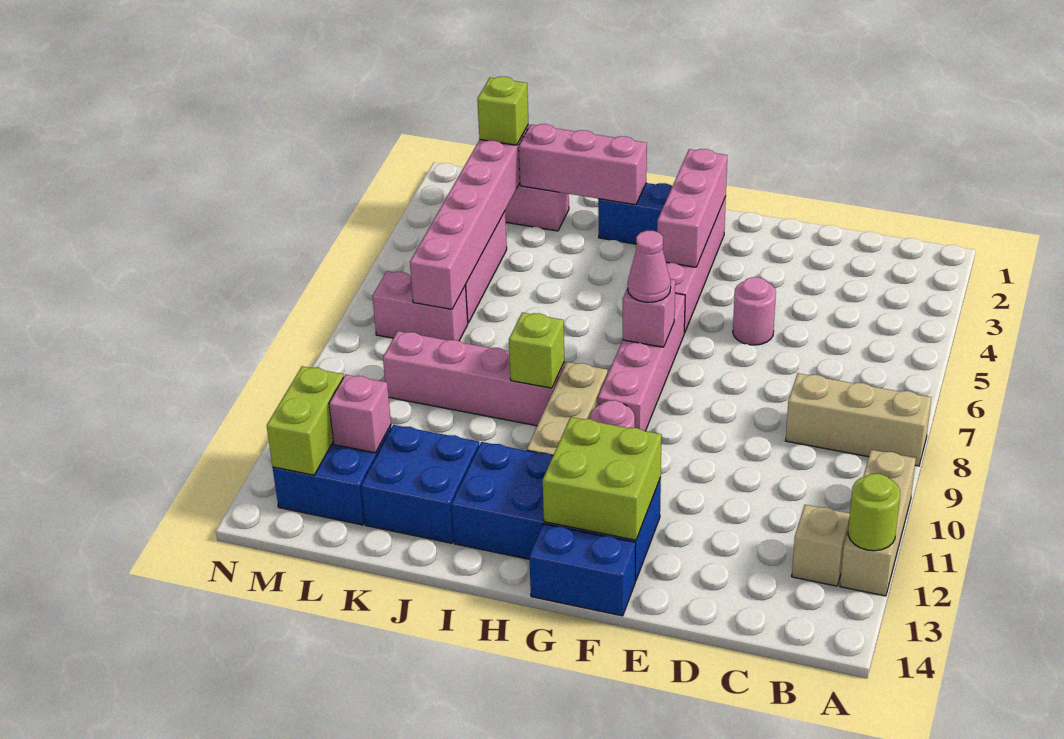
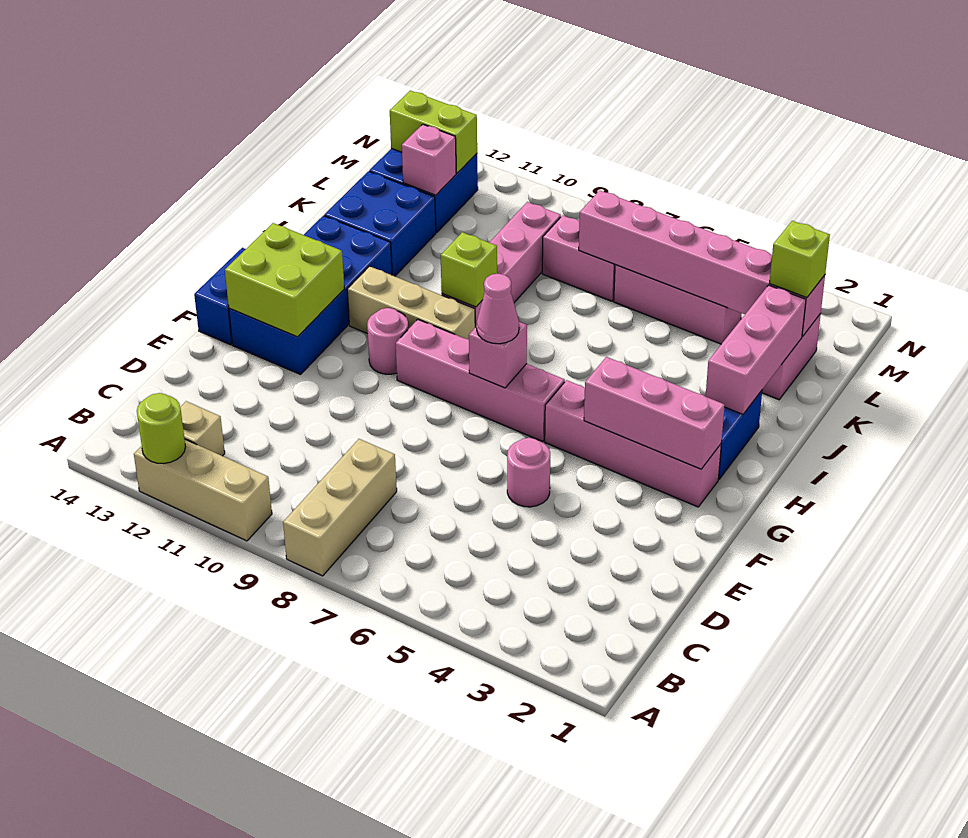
pink 1x2 brick [372,271,468,341] -> pink 1x2 brick turned to [542,215,615,301]

